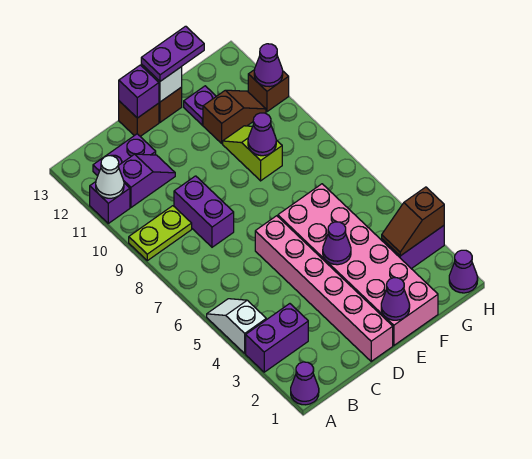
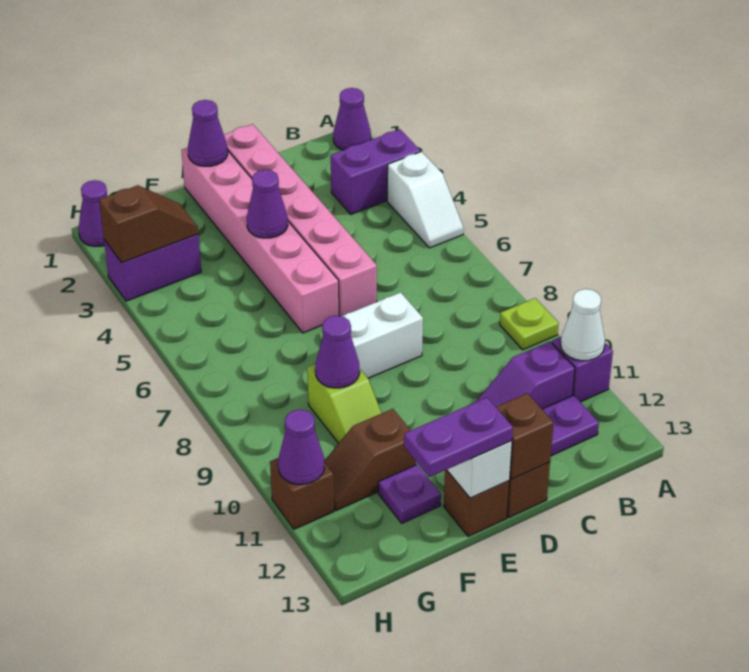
lime 1x2 plate [129,206,192,261] -> lime 1x1 plate [500,298,559,350]
purple 1x2 brick [174,176,234,247] -> none
none -> white 1x2 brick [342,292,423,378]
purple 1x1 brick [119,65,159,118] -> brown 1x1 brick [496,393,554,479]
pink 2x6 brick [278,184,438,345] -> pink 1x6 brick [181,148,339,333]

